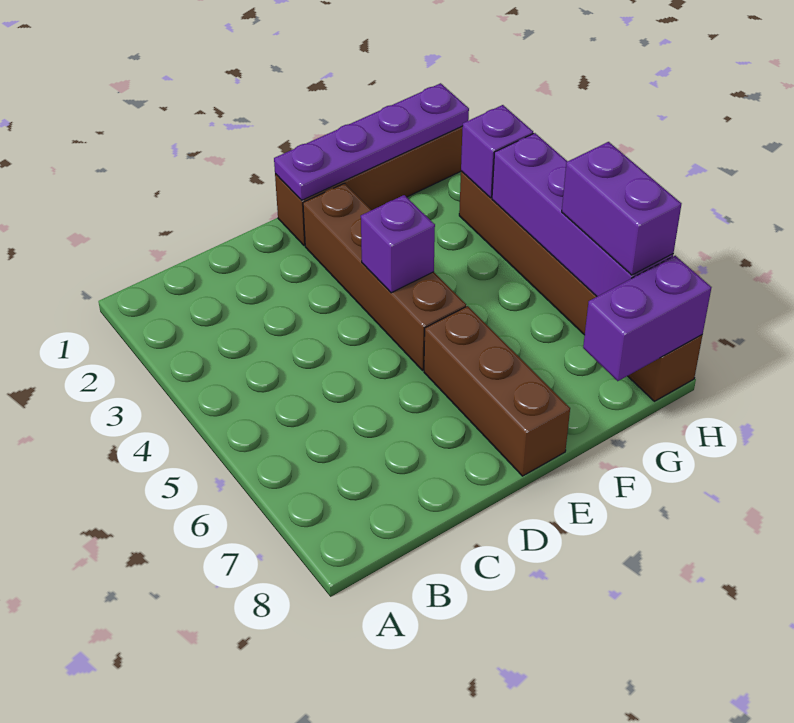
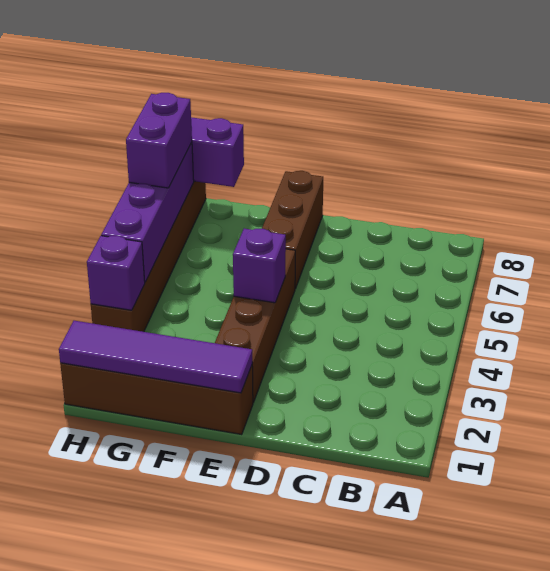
purple 1x4 plate [274,83,469,200] -> purple 1x4 tile [59,321,252,393]

